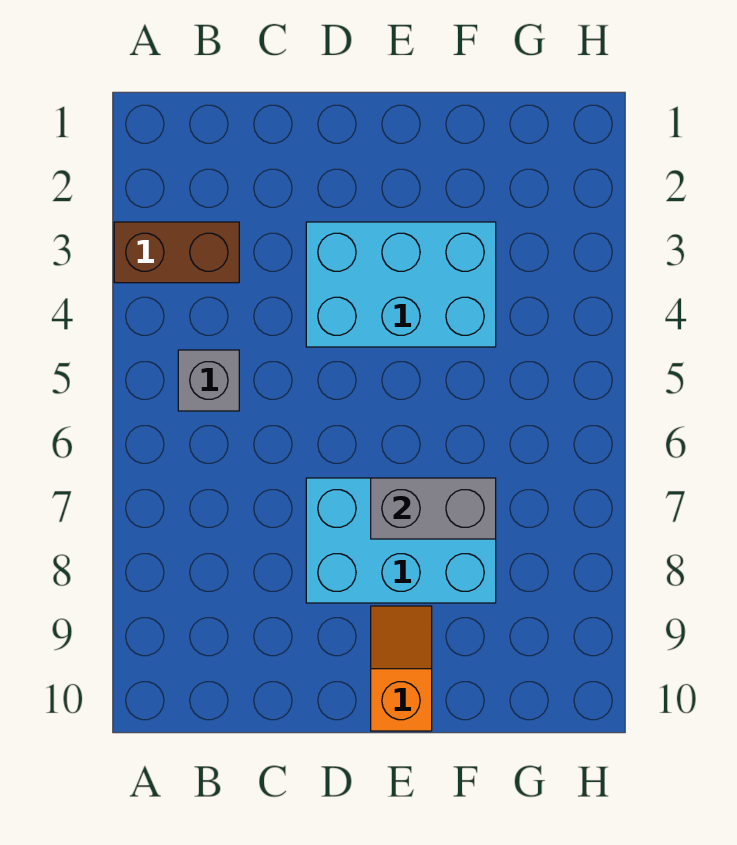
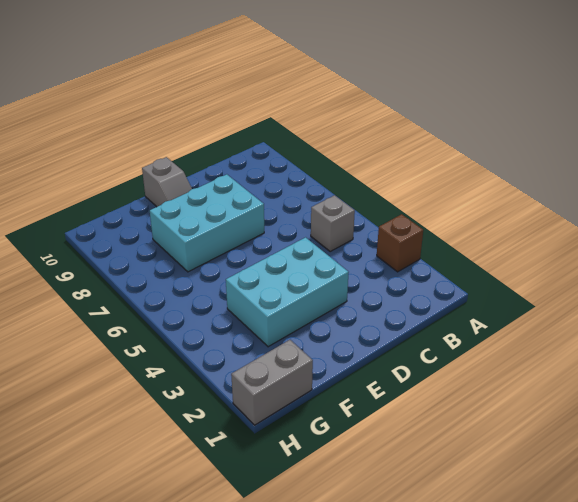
brown 1x2 brick [114,222,239,283] -> brown 1x1 brick [377,214,423,272]
grey 1x2 brick [371,478,496,539] -> grey 1x2 brick moved to [231,340,313,425]
orange 1x2 slope [371,606,432,731] -> grey 1x2 slope [142,157,192,207]

